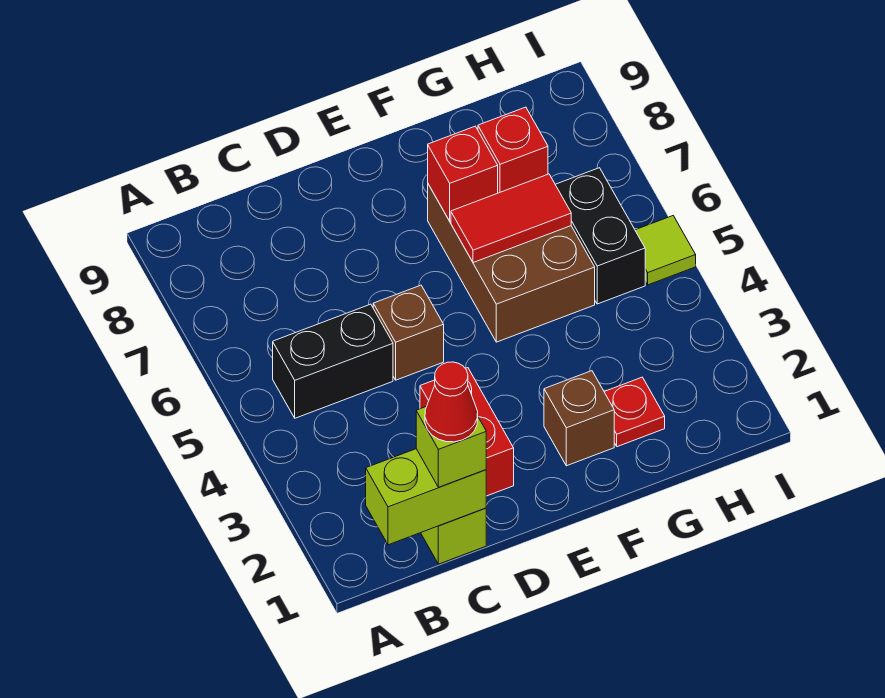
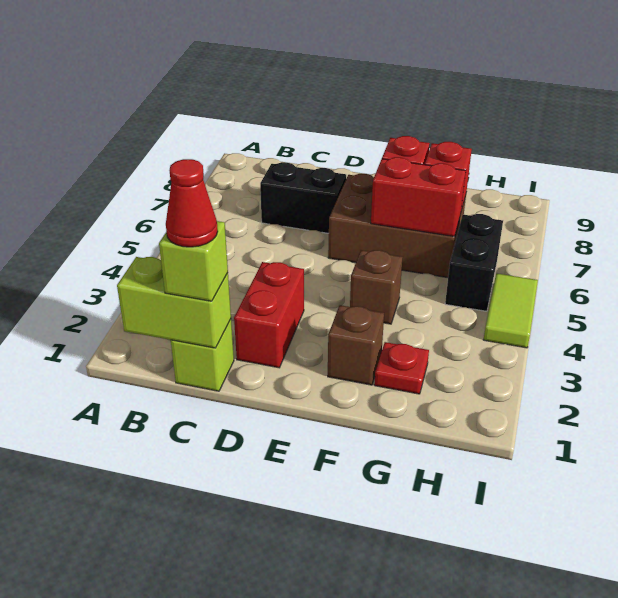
black 1x2 brick [273,304,393,418] -> black 1x2 brick moved to [260,162,346,233]
brown 1x1 brick [373,285,444,380] -> brown 1x1 brick moved to [350,250,403,324]
brown 2x3 brick [428,184,595,342] -> brown 2x3 brick turned to [328,174,466,278]
red 1x2 tile [451,174,571,263] -> red 1x2 brick [371,157,466,237]
lime 1x1 tile [635,216,696,285] -> lime 1x2 tile [484,273,538,348]

